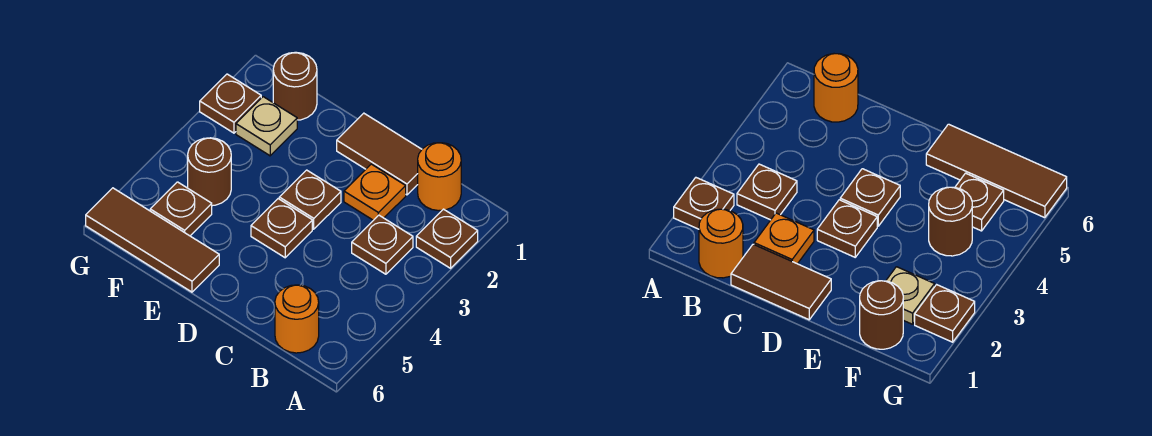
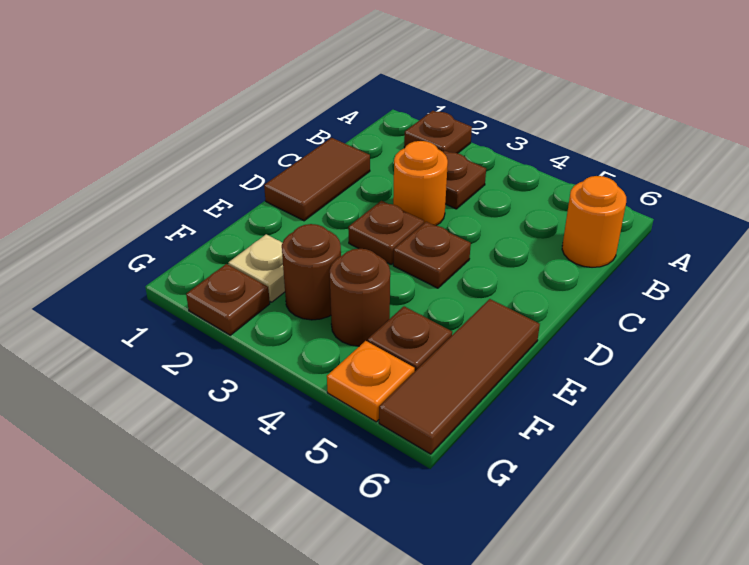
orange 1x1 round brick [418,143,461,211] -> orange 1x1 round brick moved to [393,141,448,226]
orange 1x1 plate [344,164,406,220] -> orange 1x1 plate moved to [327,341,415,422]
brown 1x1 round brick [273,52,317,120] -> brown 1x1 round brick moved to [282,224,341,320]

